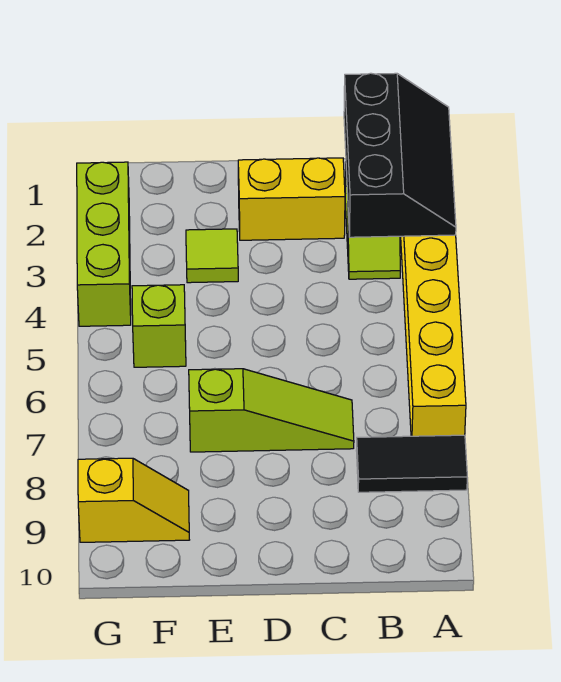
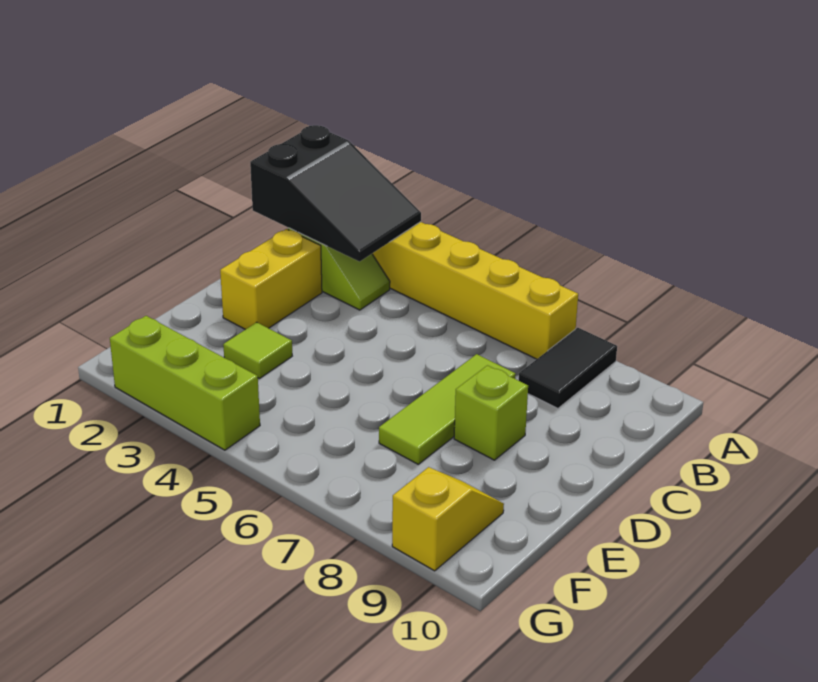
black 2x3 slope [344,73,456,237] -> black 2x3 slope turned to [250,125,421,262]
lime 1x3 slope [189,369,354,452] -> lime 1x3 tile [379,354,516,464]
lime 1x1 brick [132,285,186,367] -> lime 1x1 brick moved to [454,365,528,460]

